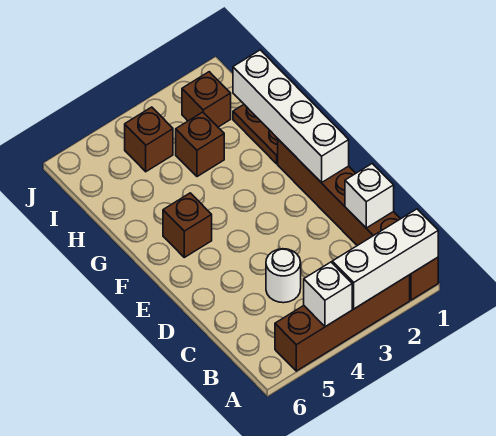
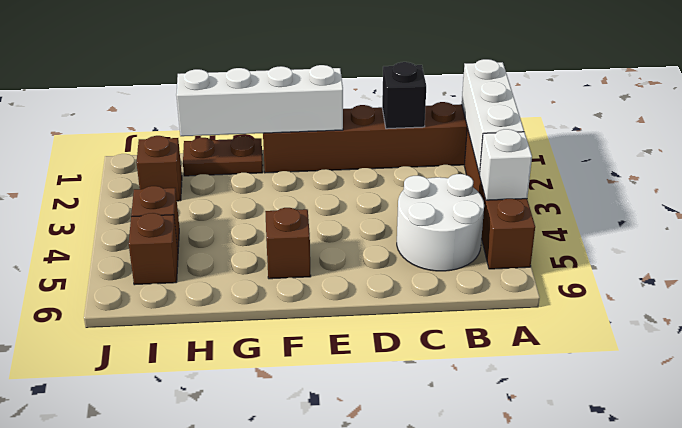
white 1x1 brick [345,164,394,228] -> black 1x1 brick [382,62,426,129]
white 1x1 round brick [266,249,301,303] -> white 2x2 round brick [397,174,484,271]
brown 1x1 brick [176,112,224,177] -> brown 1x1 brick moved to [129,213,178,285]

